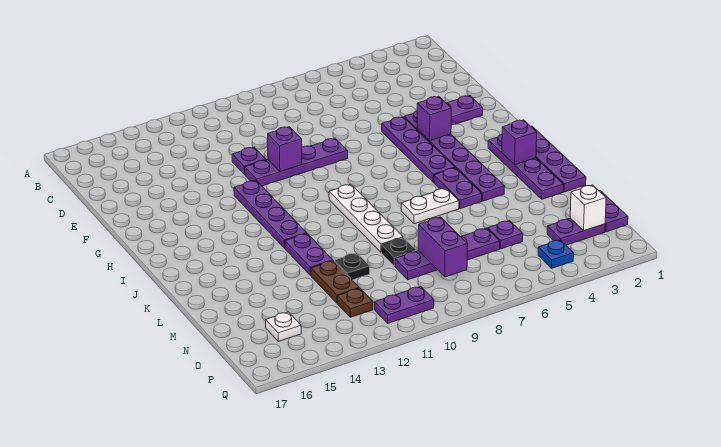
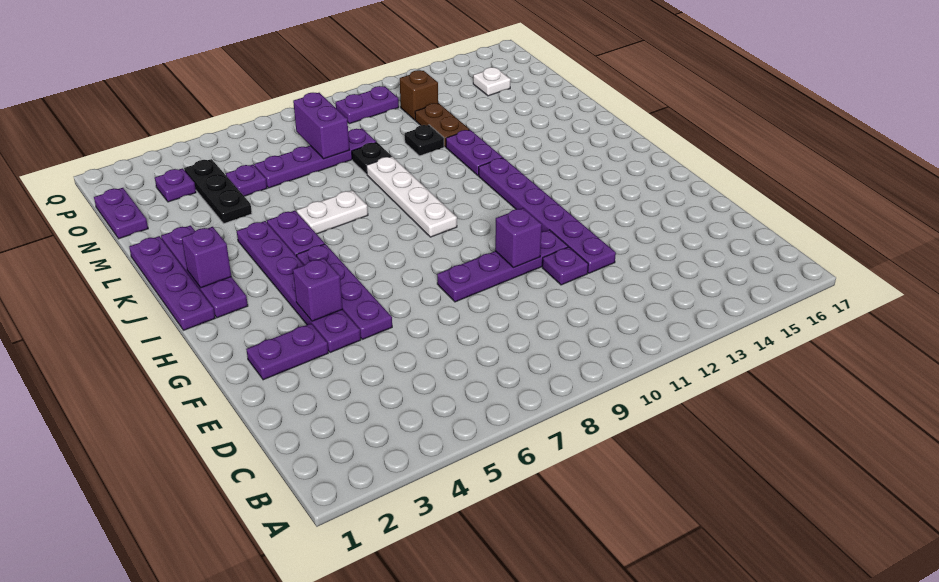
purple 1x4 plate [234,180,307,248] -> purple 1x6 plate [479,158,616,273]
none -> black 1x3 plate [184,159,252,224]
purple 1x2 plate [547,218,605,245] -> purple 1x1 plate [155,169,196,202]
white 1x1 brick [570,185,606,231] -> none
brown 1x1 plate [338,288,373,317] -> brown 1x1 brick [400,70,438,120]
blue 1x1 plate [538,240,574,268] -> none

